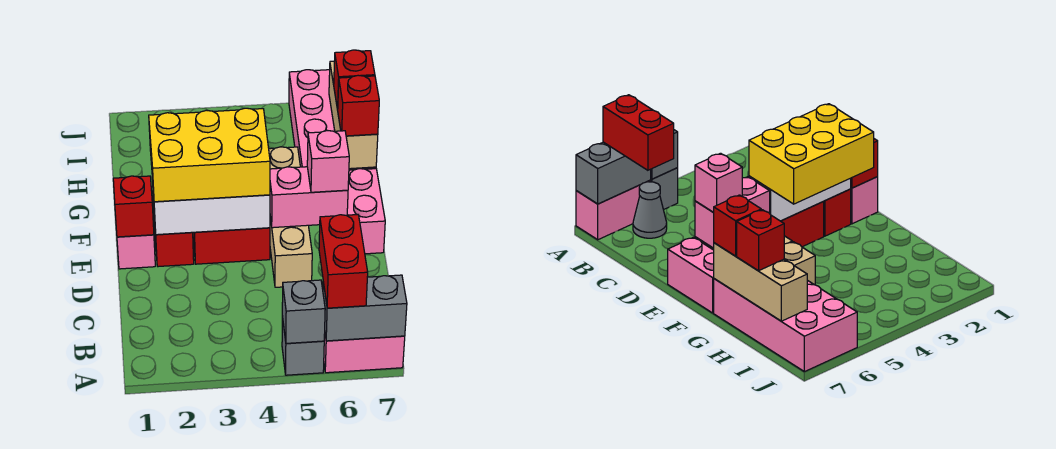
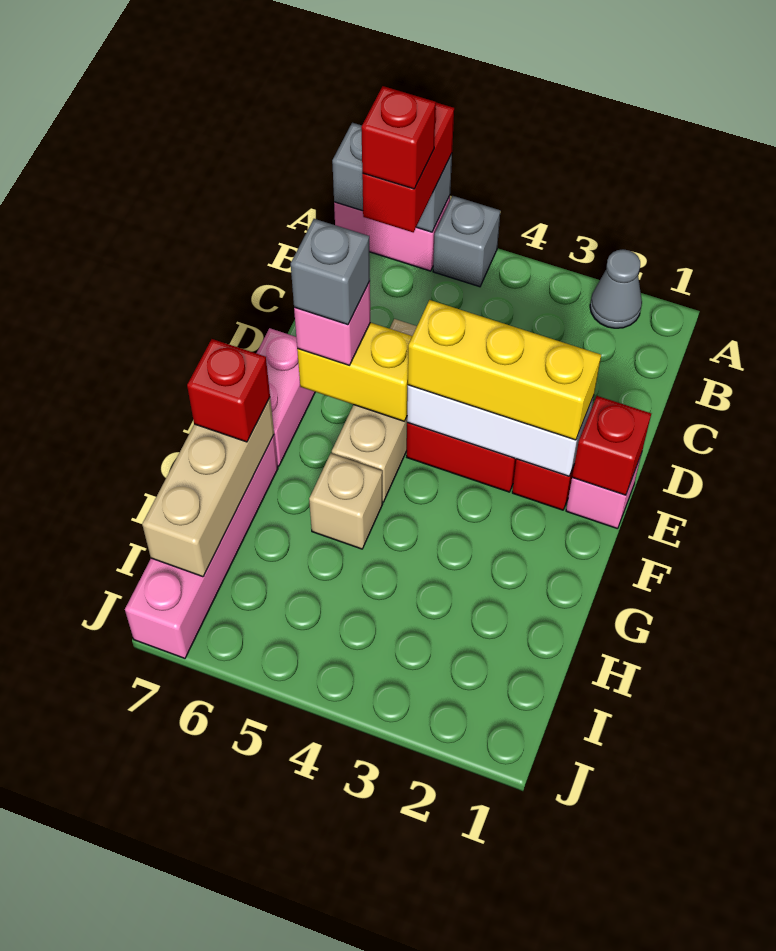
grey 1x1 brick [282,280,325,343] -> grey 1x1 brick moved to [291,219,370,325]
grey 1x1 cone [633,182,667,238] -> grey 1x1 cone moved to [590,249,642,328]
yellow 2x3 brick [149,108,270,202] -> yellow 1x3 brick [408,300,601,440]
pink 1x2 brick [270,167,348,228] -> yellow 1x2 brick [297,322,412,421]
pink 2x4 brick [289,70,376,170] -> pink 1x4 brick [125,435,278,658]
red 1x1 brick [334,50,375,110] -> red 1x1 brick moved to [361,86,436,189]

